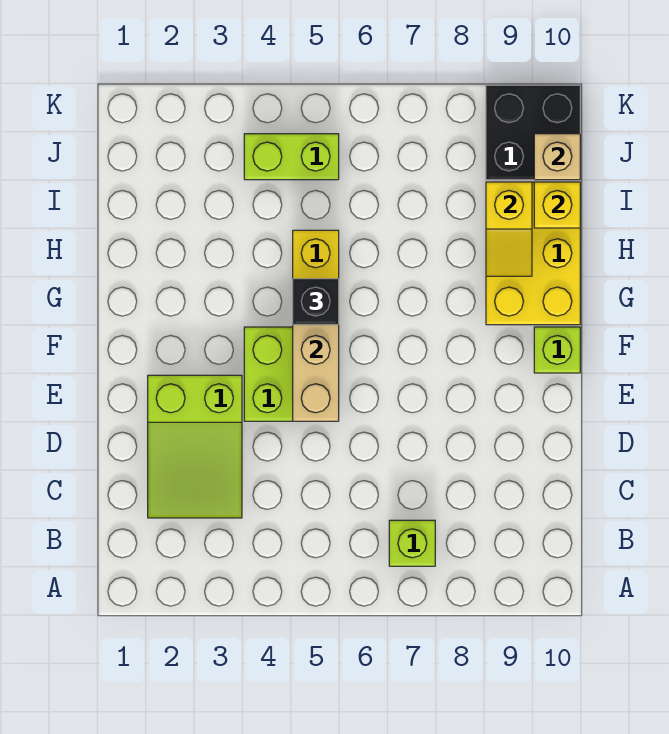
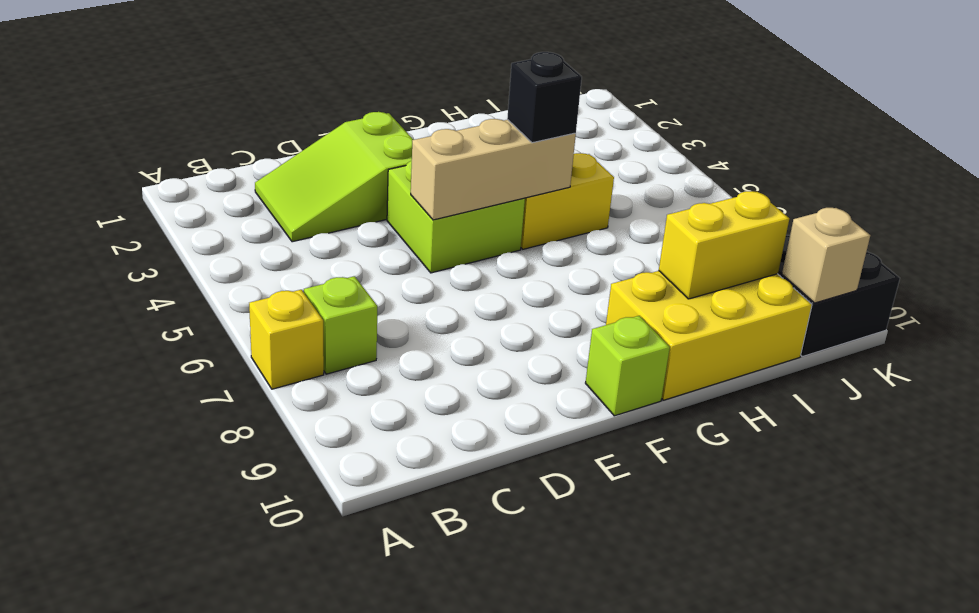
yellow 1x2 slope [486,182,532,276] -> yellow 1x2 brick [659,191,789,299]
yellow 1x1 brick [534,182,580,228] -> yellow 1x1 brick moved to [249,290,324,389]
lime 1x2 brick [244,134,339,180] -> none

